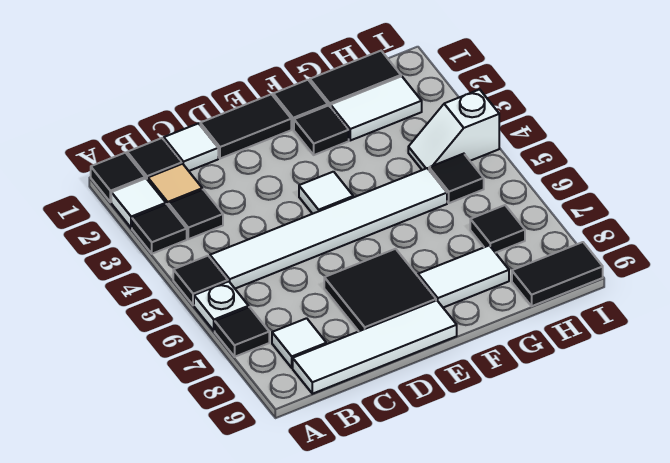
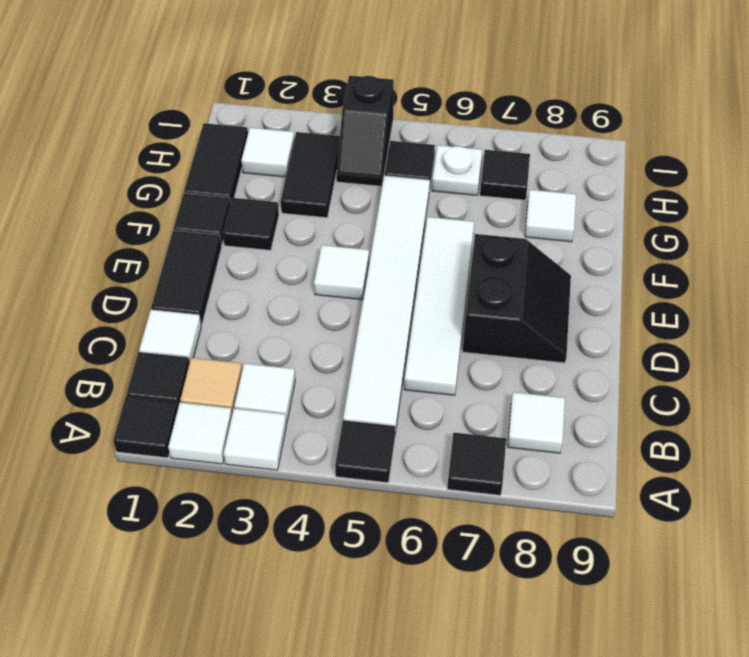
black 1x1 tile [132,204,187,254] -> white 1x1 tile [224,408,287,470]
white 1x1 plate [194,281,249,331] -> white 1x1 plate moved to [432,145,482,195]
black 1x1 tile [169,190,223,239] -> white 1x1 tile [234,363,295,423]
white 1x4 tile [293,300,457,394] -> white 1x4 tile moved to [404,217,474,395]
black 2x2 tile [324,249,436,331] -> black 2x2 slope [462,234,571,363]
white 1x2 tile [418,245,509,308] -> white 1x1 tile [525,190,576,242]
white 1x2 tile [331,76,422,140] -> white 1x1 tile [241,128,294,177]
white 1x2 slope [408,89,499,170] -> black 1x2 slope [337,76,394,186]
black 1x2 tile [512,242,603,306] -> black 1x2 tile moved to [281,132,340,218]

